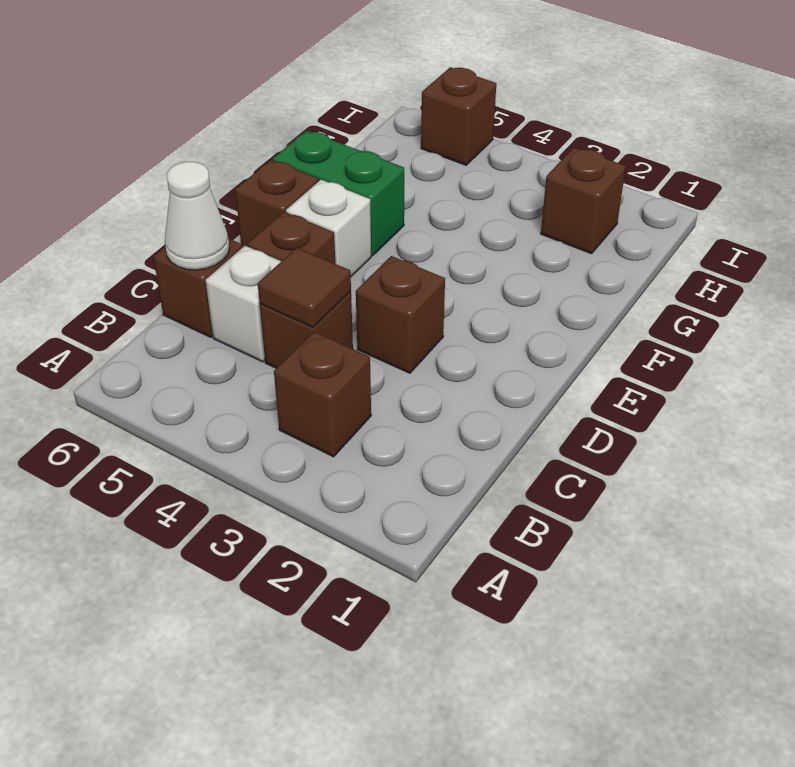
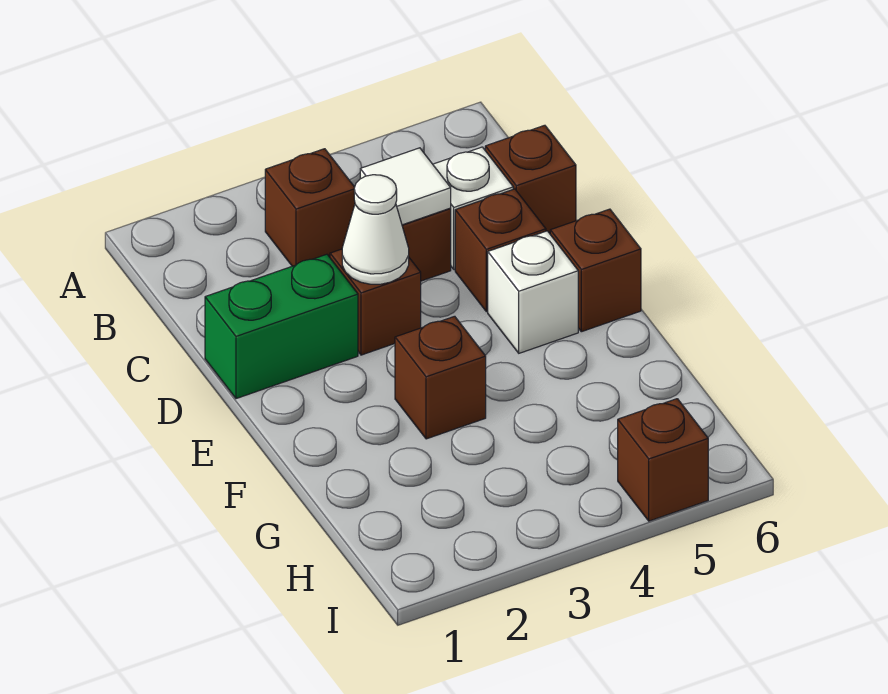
brown 1x1 tile [258,248,351,327] -> white 1x1 tile [360,148,451,225]
white 1x1 cone [165,162,230,270] -> white 1x1 cone moved to [342,175,409,284]
green 1x2 brick [273,131,404,256] -> green 1x2 brick moved to [205,254,358,399]
brown 1x1 brick [541,148,626,254] -> brown 1x1 brick moved to [395,316,486,439]

